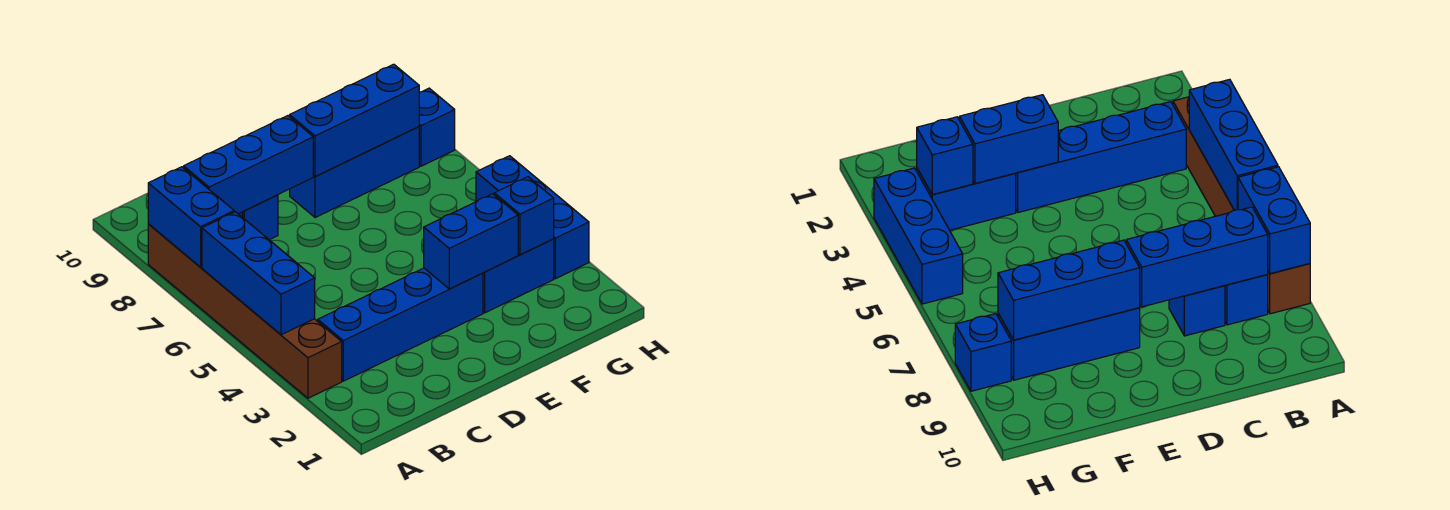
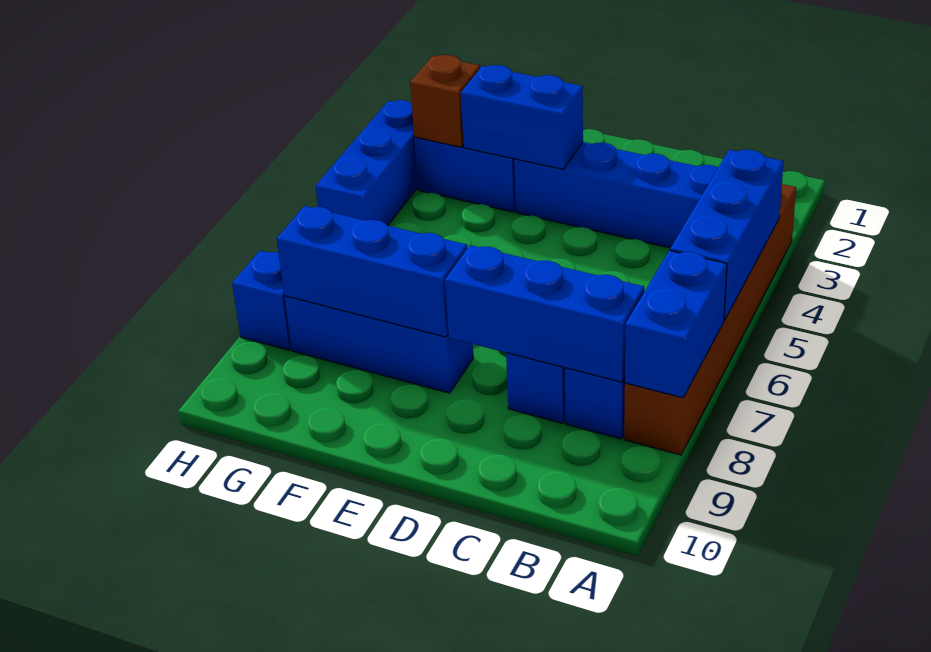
blue 1x1 brick [494,177,554,255] -> brown 1x1 brick [410,55,480,147]

